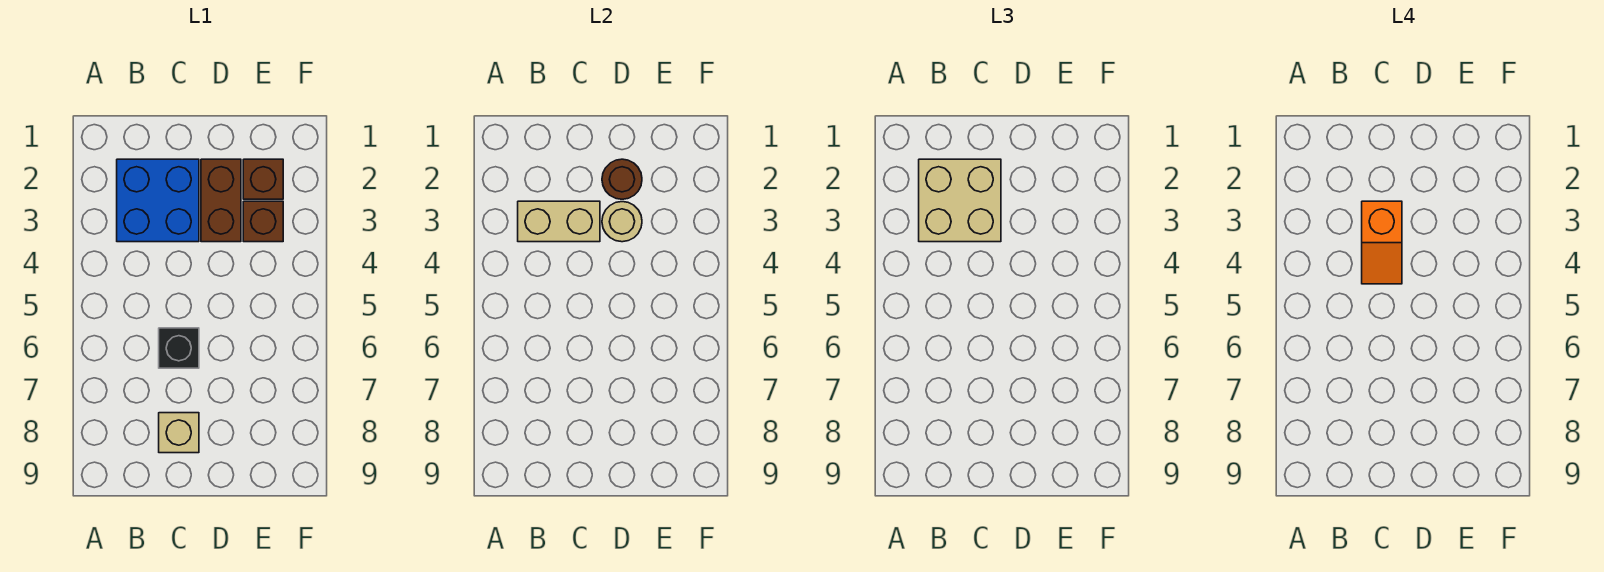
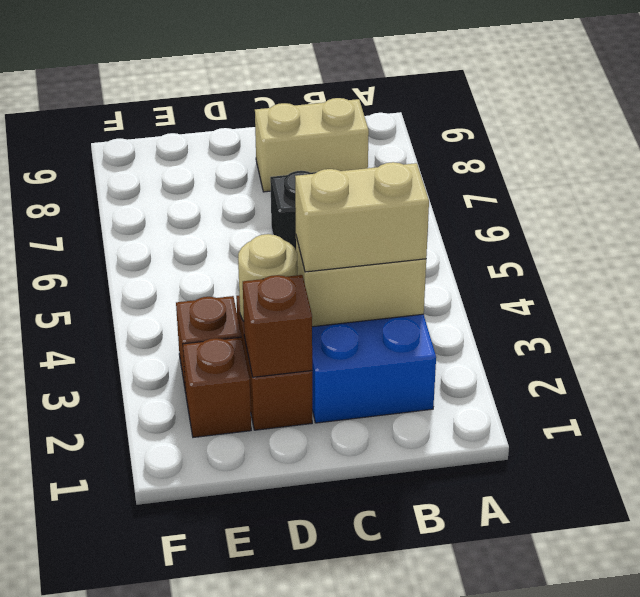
tan 2x2 brick [919,159,1001,242] -> tan 1x2 brick [295,162,429,272]
orange 1x2 slope [1362,201,1402,284] -> none
tan 1x1 brick [159,413,199,453] -> tan 1x2 brick [255,98,369,192]
brown 1x1 round brick [602,159,642,199] -> brown 1x1 brick [243,275,312,377]

